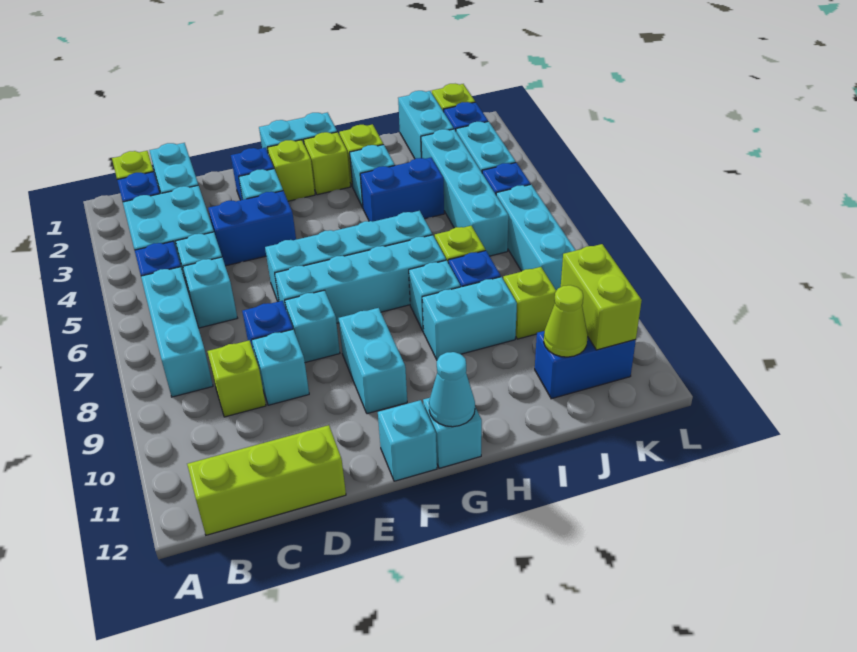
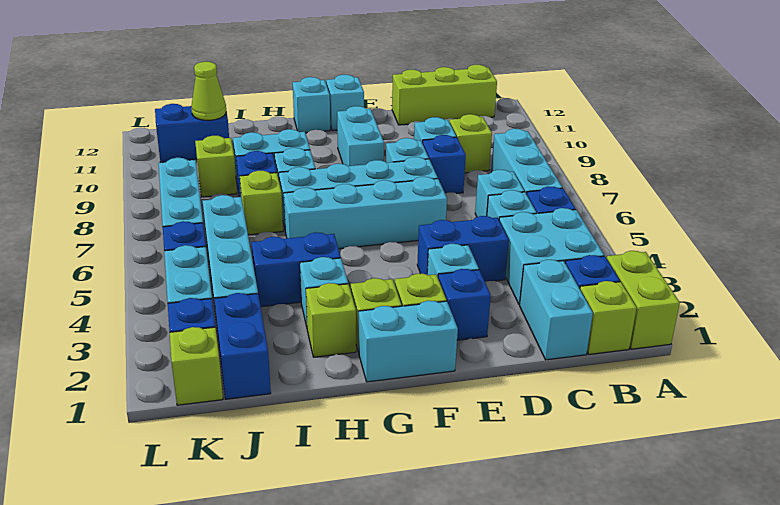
cyan 1x1 cone [429,352,475,427] -> none
cyan 1x2 brick [398,91,454,159] -> blue 1x2 brick [214,293,271,399]
lime 1x2 brick [561,244,642,350] -> lime 1x2 brick moved to [607,251,680,349]

